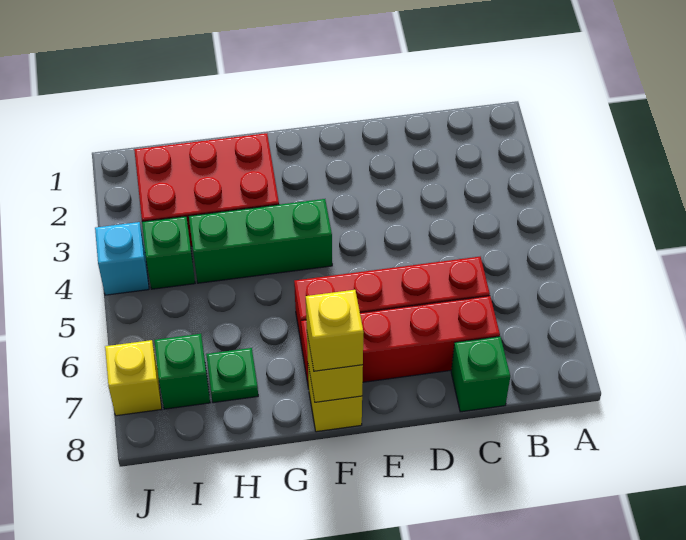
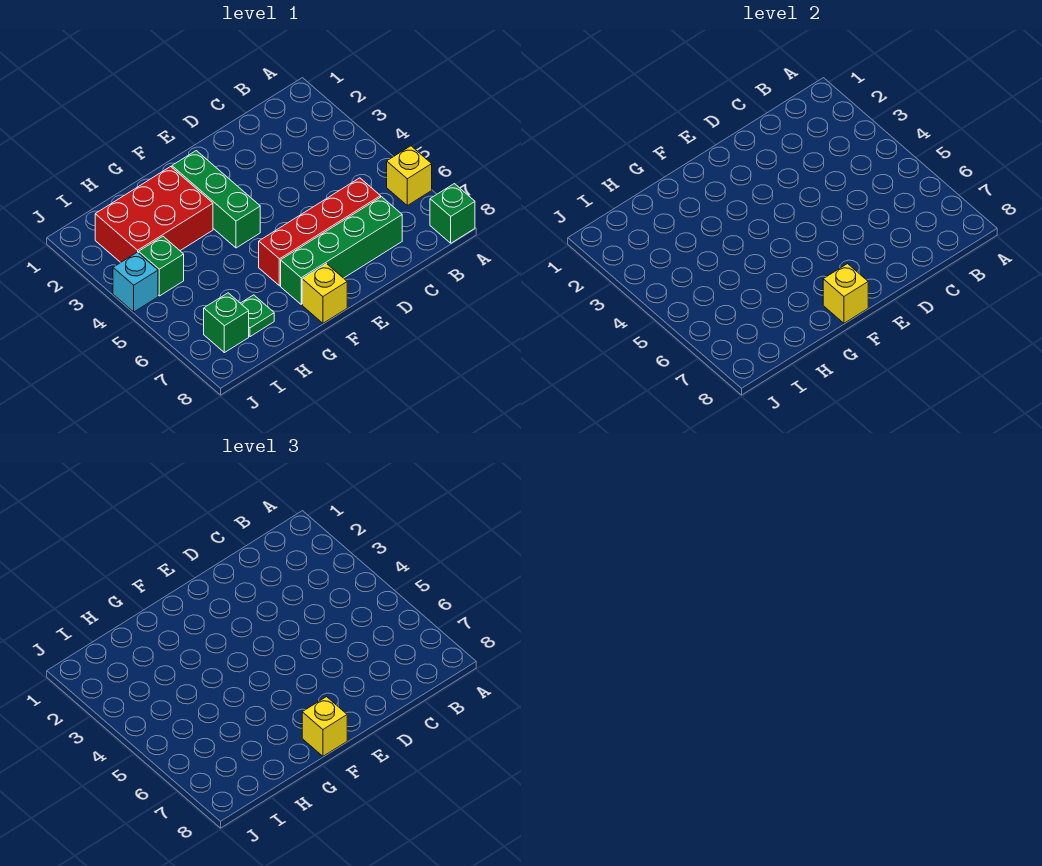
red 1x4 brick [301,296,500,389] -> green 1x4 brick [281,197,402,304]
green 1x1 brick [451,336,510,412] -> green 1x1 brick moved to [430,184,475,243]
green 1x3 brick [189,199,332,283] -> green 1x3 brick turned to [172,151,260,248]
yellow 1x1 brick [105,340,162,416] -> yellow 1x1 brick moved to [387,146,432,206]

